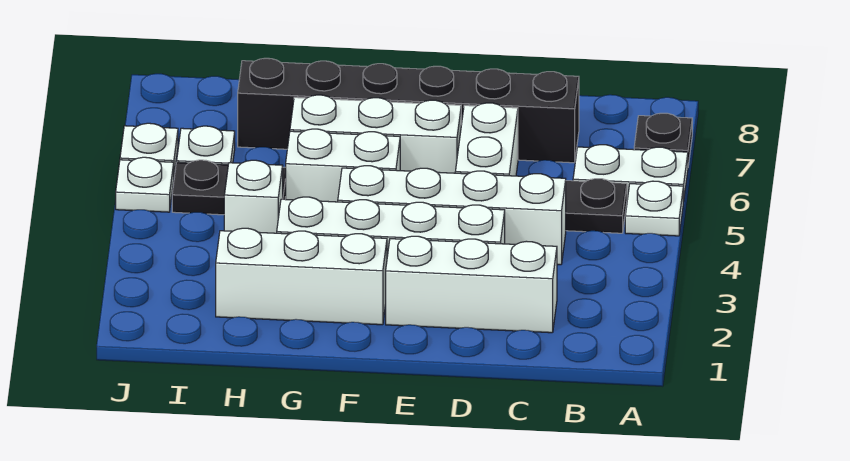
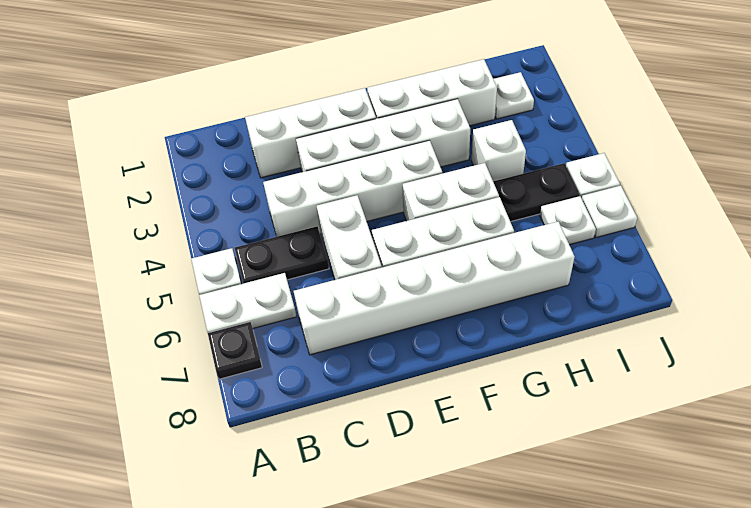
black 1x6 brick [238,58,579,163] -> white 1x6 brick [294,222,575,355]
none -> white 1x1 plate [494,72,534,119]

